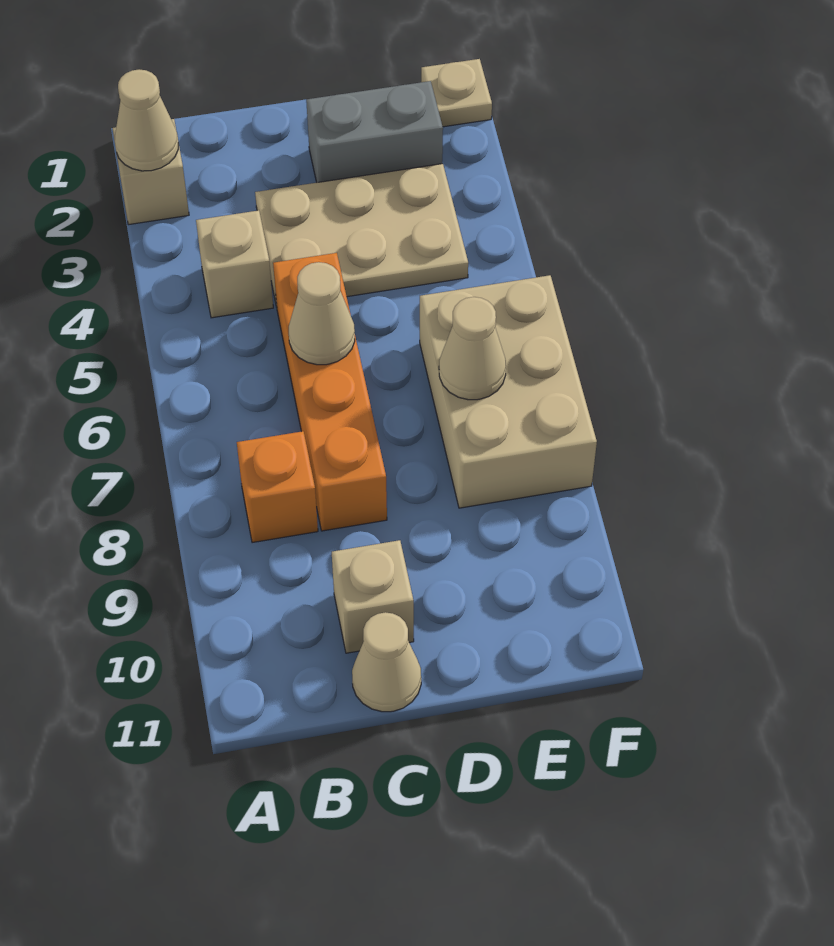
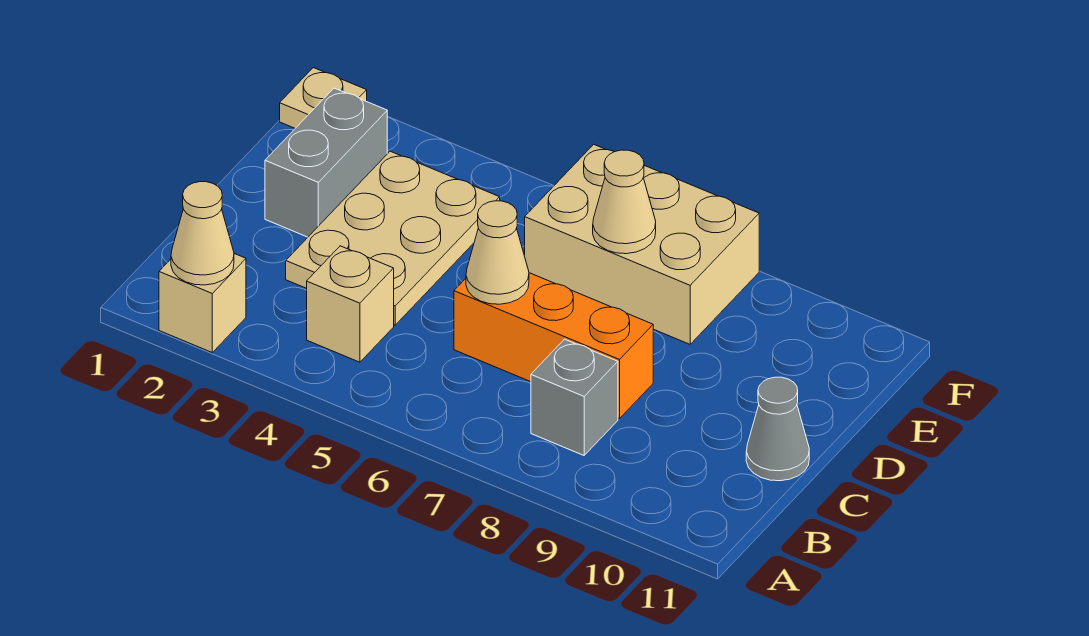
orange 1x1 brick [237,431,318,543] -> grey 1x1 brick [531,339,618,455]
orange 1x4 brick [273,253,387,531] -> orange 1x3 brick [454,273,653,419]
tan 1x1 brick [332,540,414,653] -> none
tan 1x1 cone [352,612,421,712] -> grey 1x1 cone [746,377,809,481]

